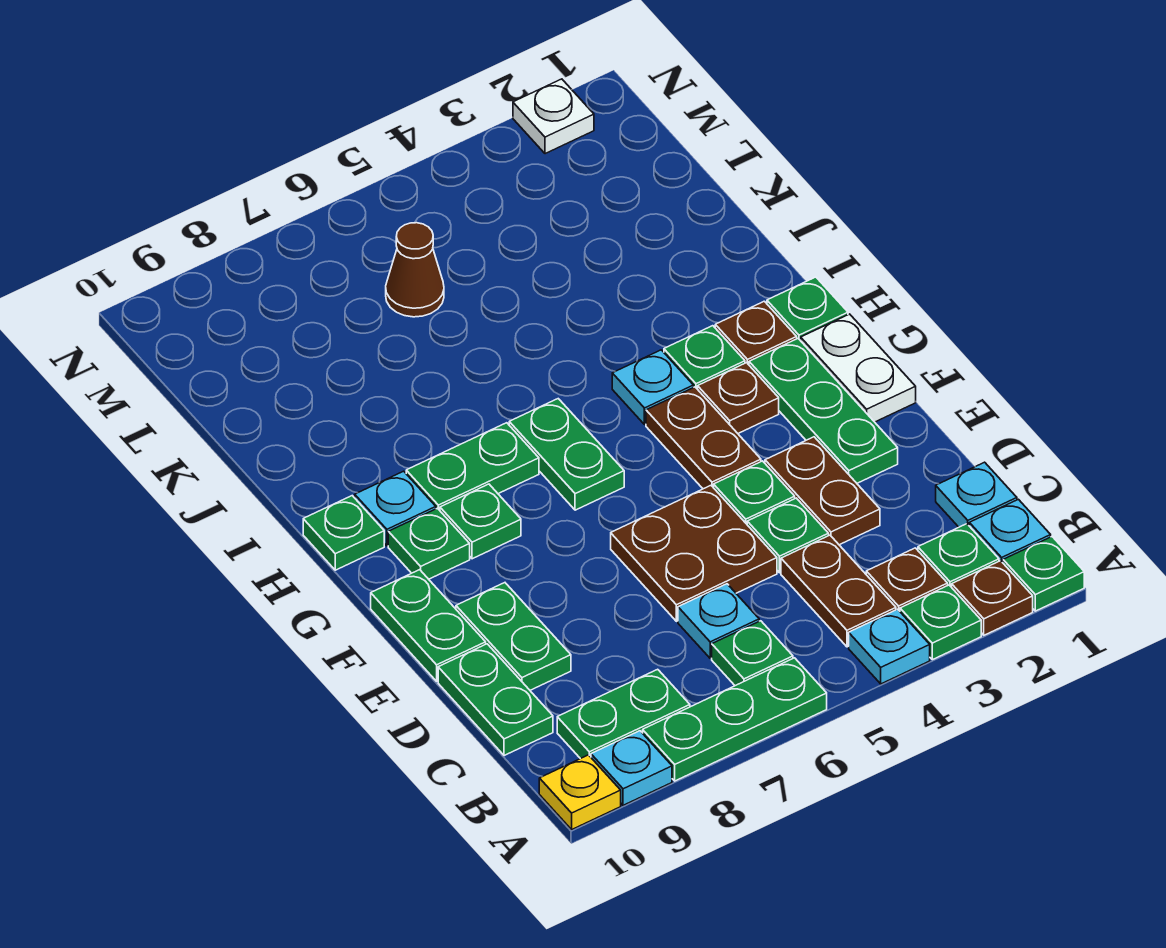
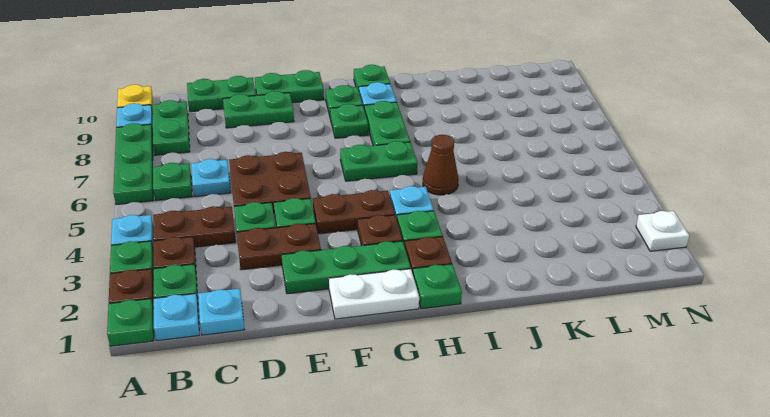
brown 1x1 cone [386,223,444,317] -> brown 1x1 cone moved to [423,135,459,195]

